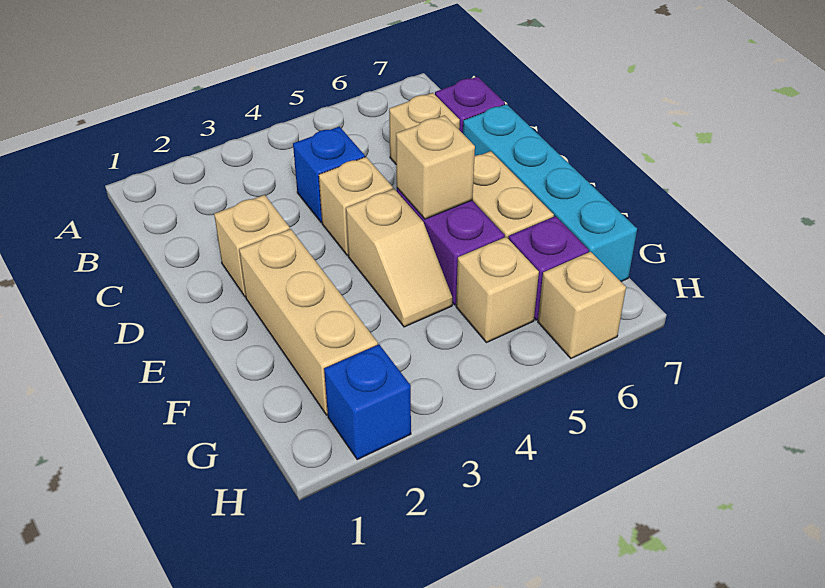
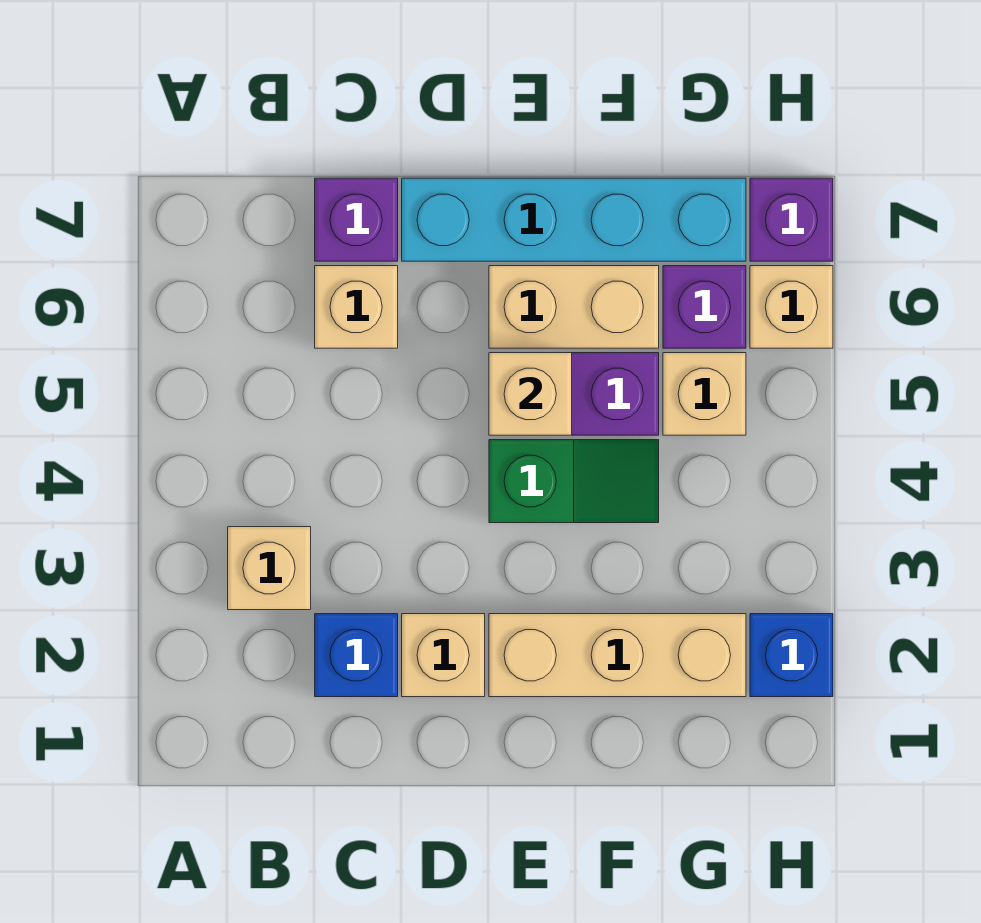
blue 1x1 brick [293,127,365,222] -> blue 1x1 brick moved to [315,614,398,697]
tan 1x1 brick [319,157,393,255] -> tan 1x1 brick moved to [228,527,311,610]
tan 1x2 slope [346,189,452,327] -> green 1x2 slope [489,440,659,523]
none -> purple 1x1 brick [750,178,833,261]

